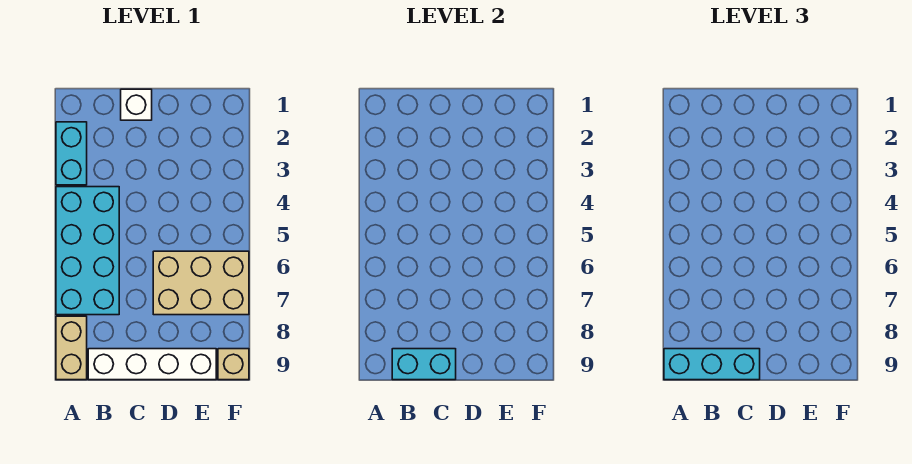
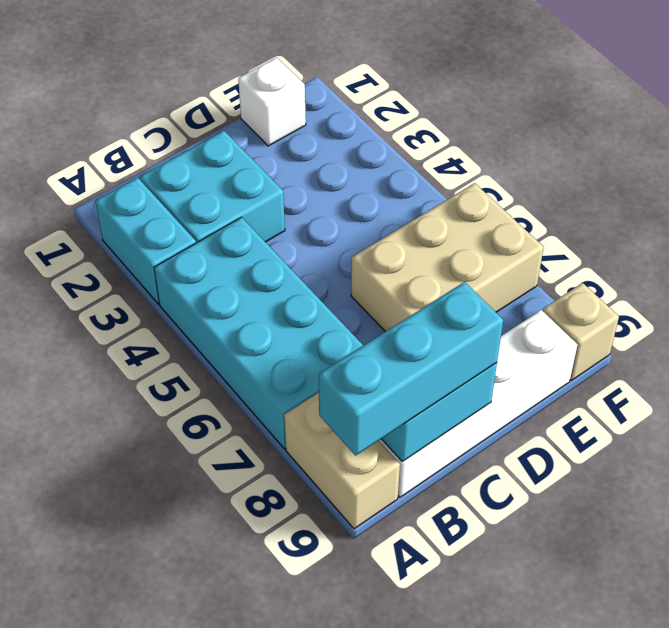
none -> cyan 2x2 brick [140,131,285,243]
white 1x1 brick [121,89,152,120] -> white 1x1 brick moved to [238,58,306,146]

